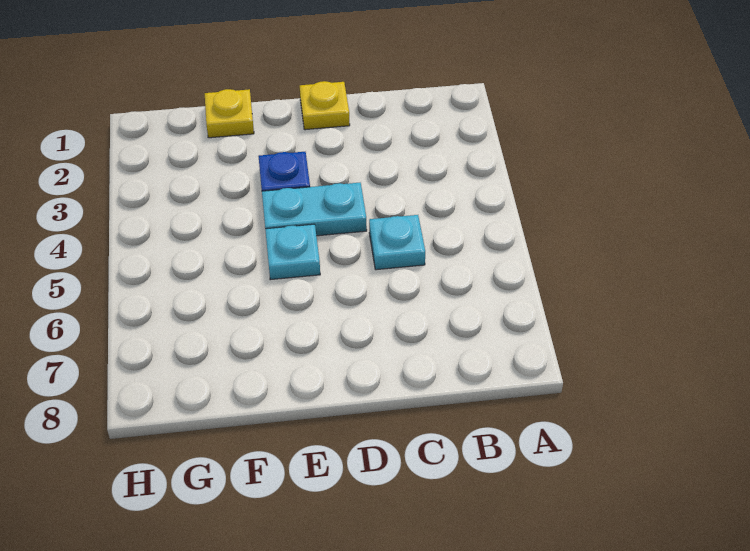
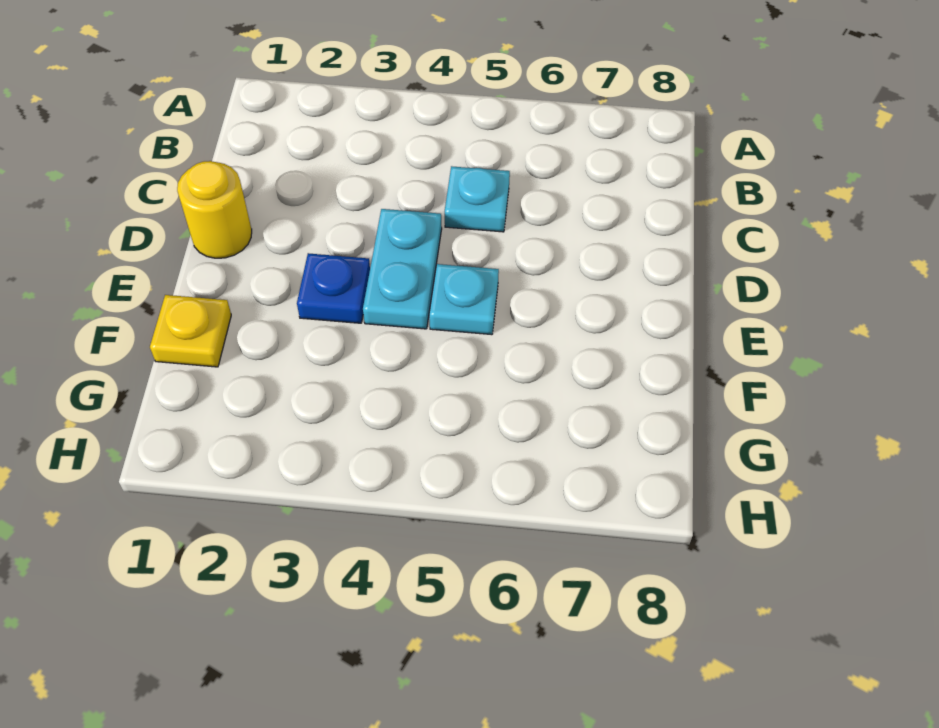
yellow 1x1 plate [300,81,350,130] -> yellow 1x1 round brick [177,161,252,258]

